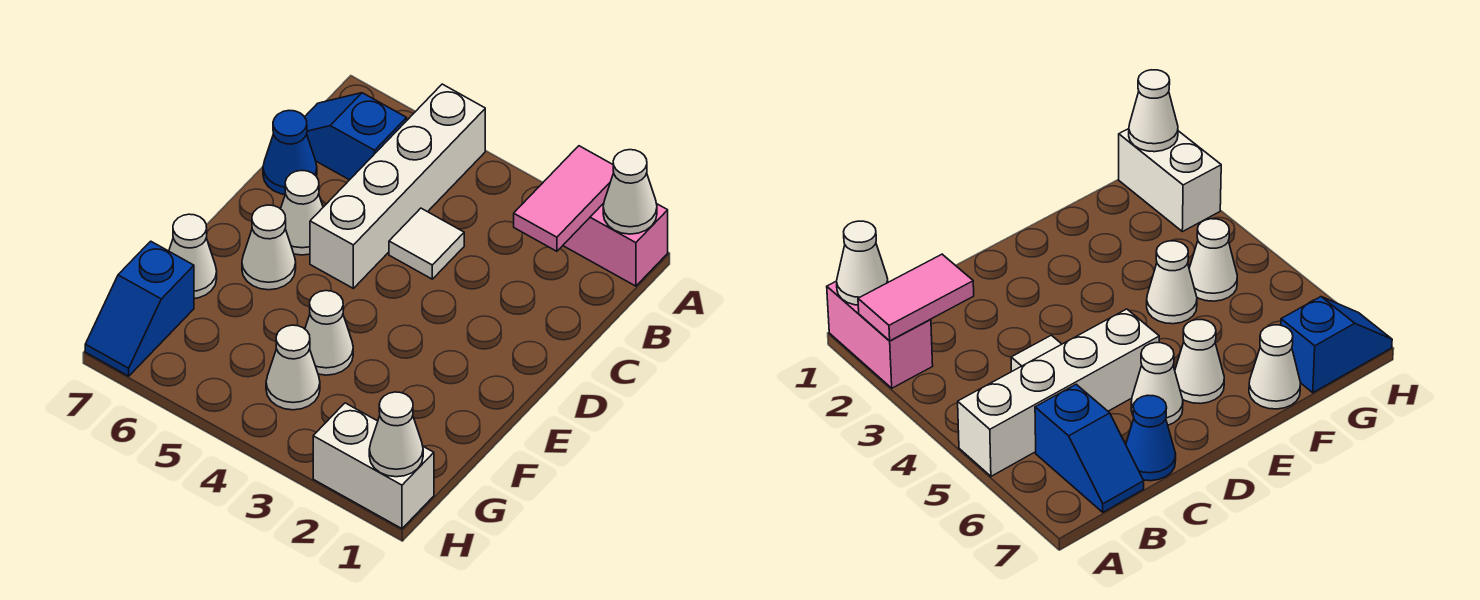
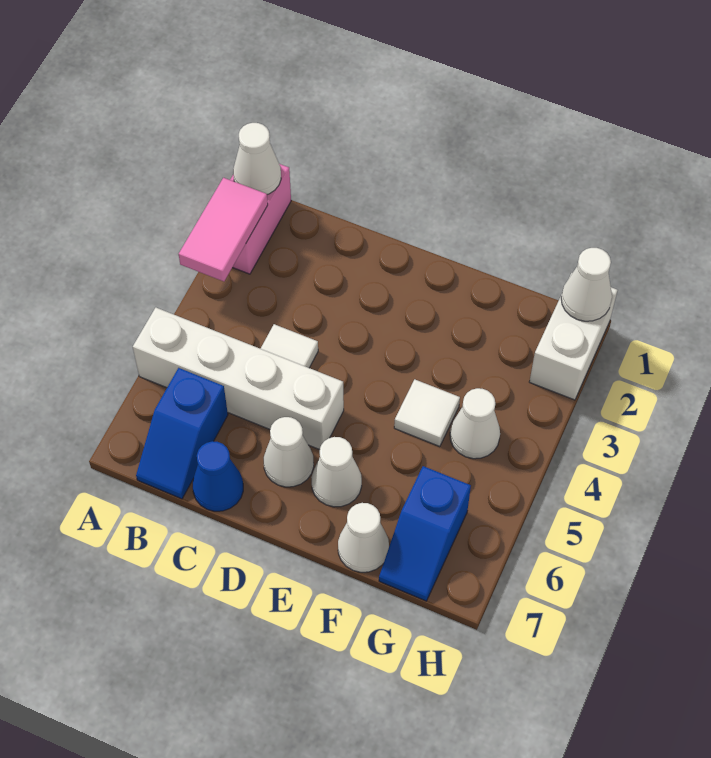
pink 1x2 tile [514,146,614,251] -> pink 1x2 tile turned to [179,178,268,281]
white 1x1 cone [305,291,353,375] -> white 1x1 tile [394,379,460,447]
blue 1x2 slope [85,241,194,376] -> blue 1x2 slope turned to [379,466,471,601]

